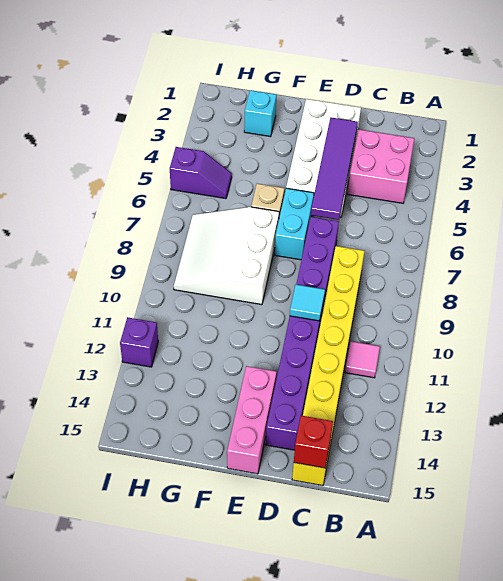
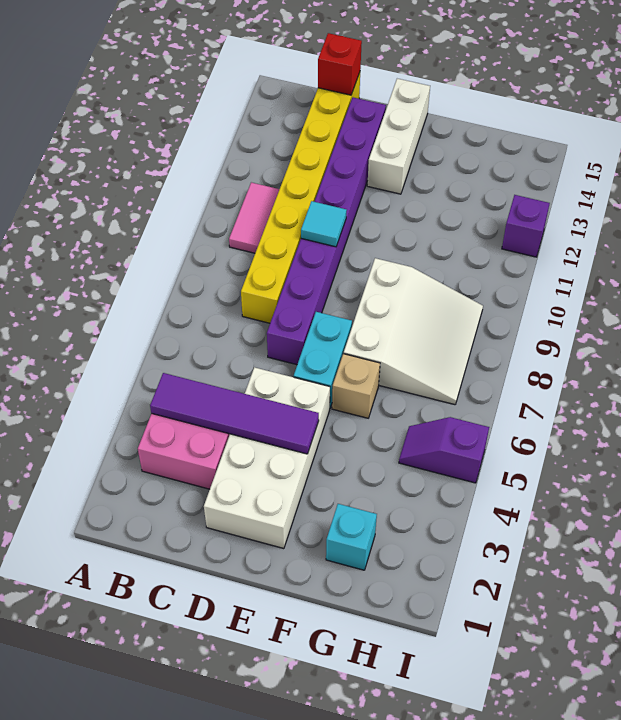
pink 1x1 tile [345,341,380,378] -> pink 1x2 tile [229,182,279,253]
purple 1x4 tile [311,118,358,220] -> purple 1x4 tile turned to [150,373,319,454]
pink 1x3 brick [227,366,276,474] -> white 1x3 brick [367,79,430,194]

